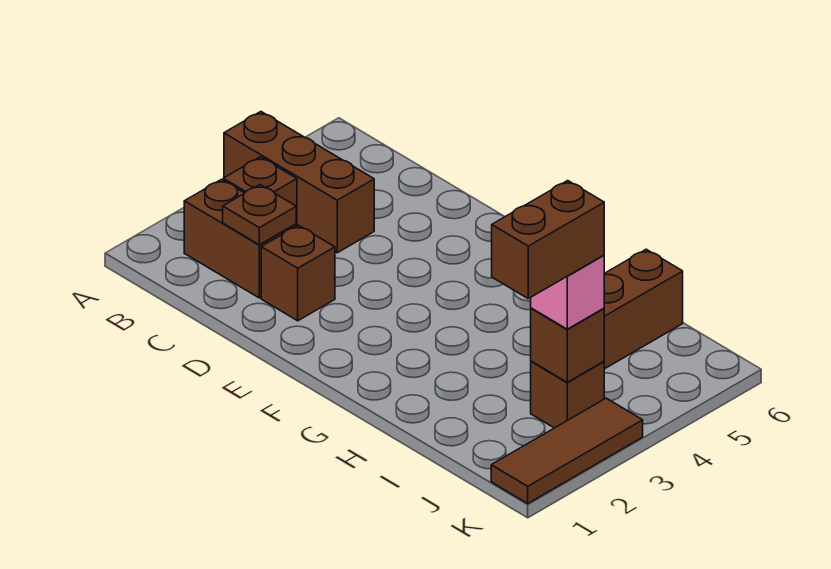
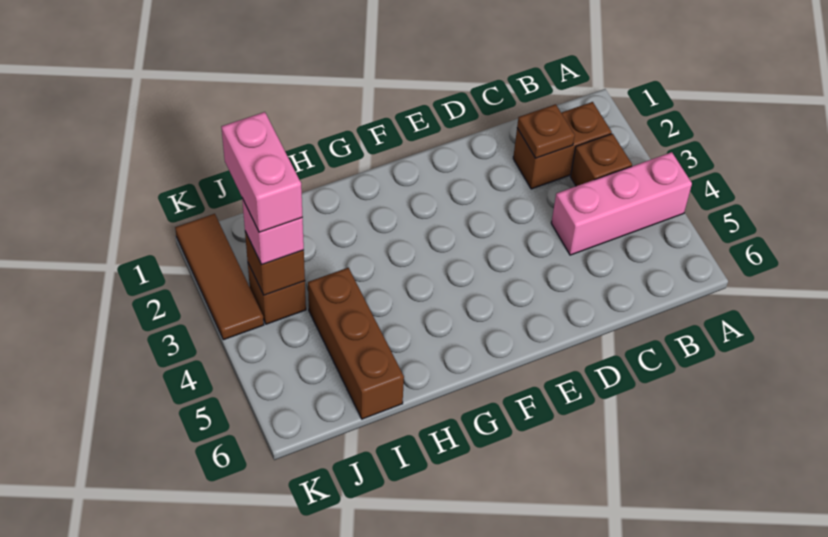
brown 1x3 brick [224,112,374,253] -> pink 1x3 brick [551,152,692,255]
brown 1x1 brick [261,225,335,321] -> none
brown 1x2 brick [492,181,604,299] -> pink 1x2 brick [221,112,303,232]

